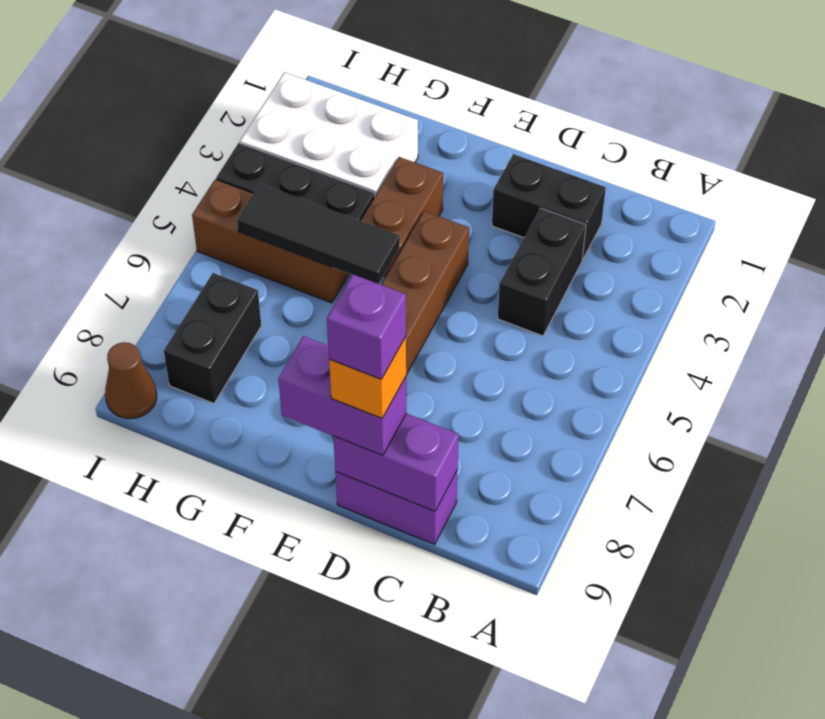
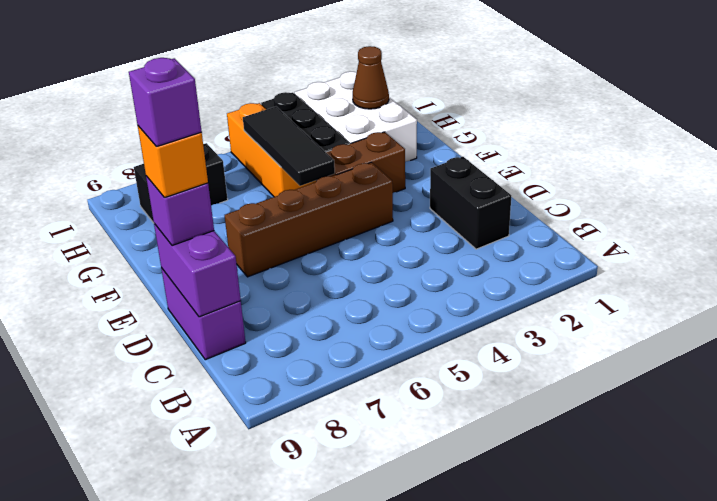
black 1x2 brick [498,208,586,336] -> none
purple 1x2 brick [278,336,406,456] -> purple 1x1 brick [146,176,214,246]
brown 1x3 brick [192,179,349,303] -> orange 1x3 brick [227,103,316,197]
brown 1x1 cone [105,342,157,419] -> brown 1x1 cone moved to [353,46,389,109]

